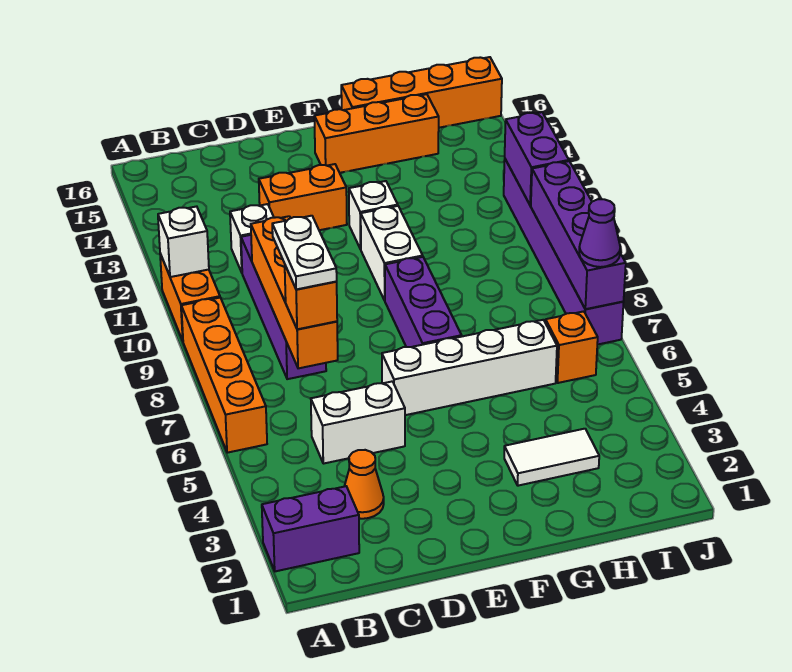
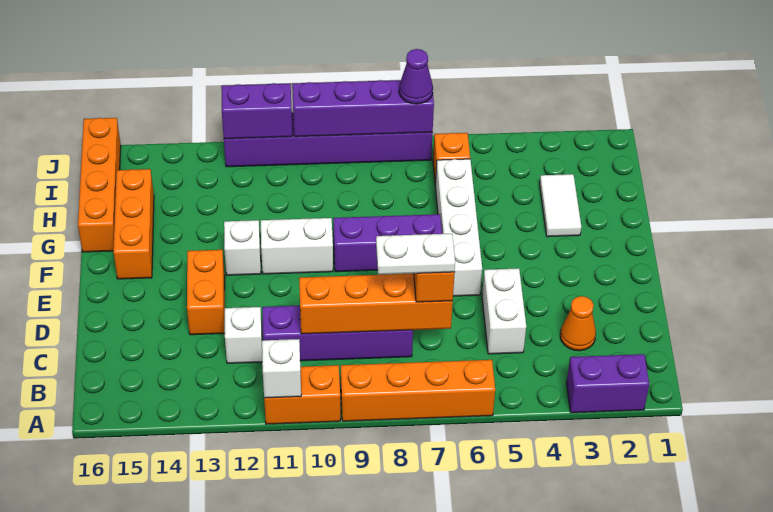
purple 1x2 brick [262,486,359,571] -> purple 1x2 brick turned to [566,354,649,413]

